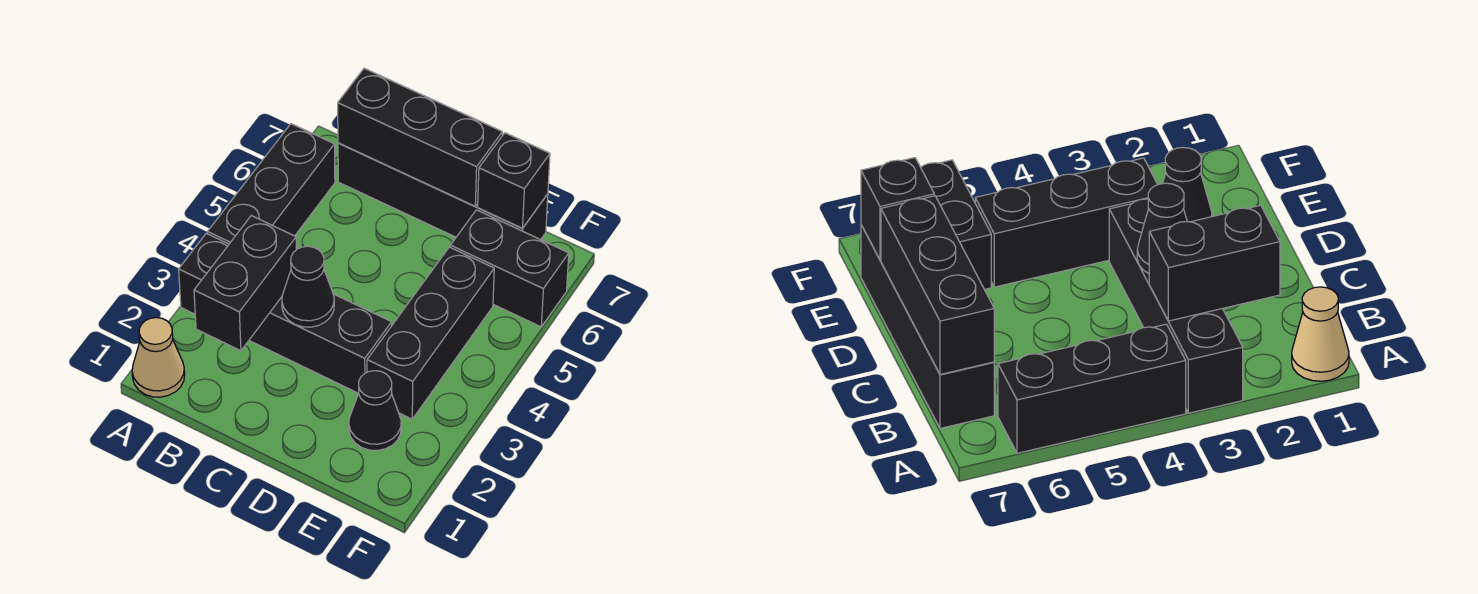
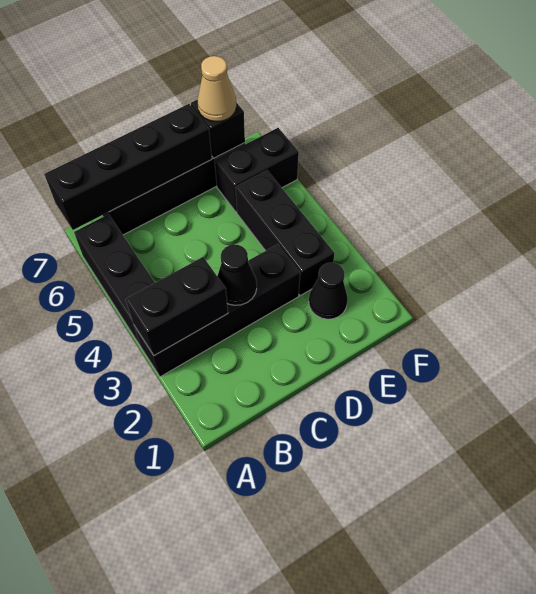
tan 1x1 cone [132,318,185,397] -> tan 1x1 cone moved to [197,56,236,122]
black 1x2 brick [194,216,297,351] -> black 1x2 brick turned to [126,257,228,356]
black 1x3 brick [338,68,502,206] -> black 1x4 brick [44,104,212,230]

